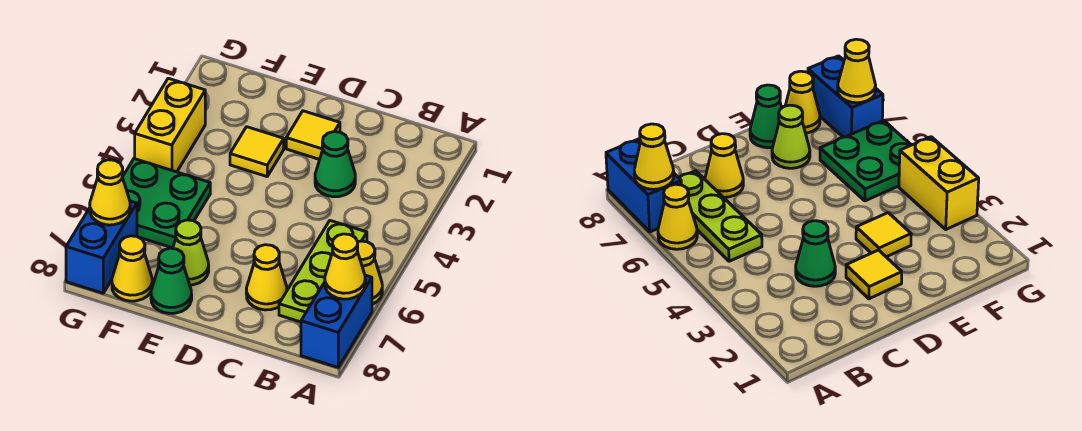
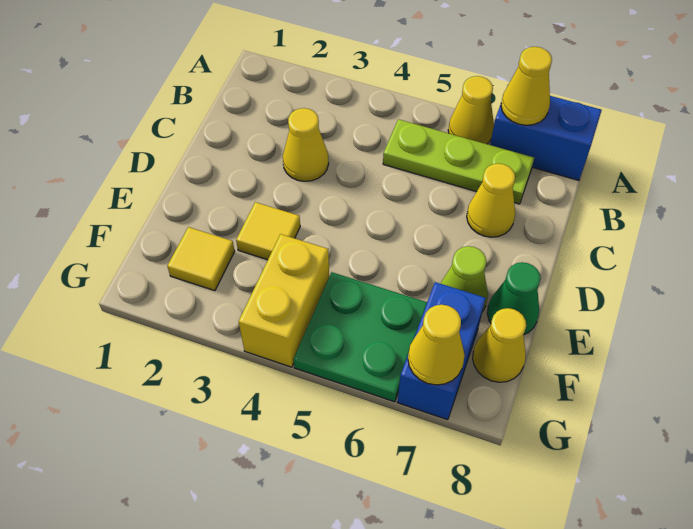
green 1x1 cone [315,132,355,197] -> yellow 1x1 cone [283,108,329,181]
yellow 1x1 tile [286,111,340,160] -> yellow 1x1 tile moved to [167,227,235,291]
yellow 1x2 brick [135,78,205,172] -> yellow 1x2 brick turned to [239,234,329,367]
blue 1x2 brick [66,201,137,293] -> blue 1x2 brick turned to [397,282,486,420]

